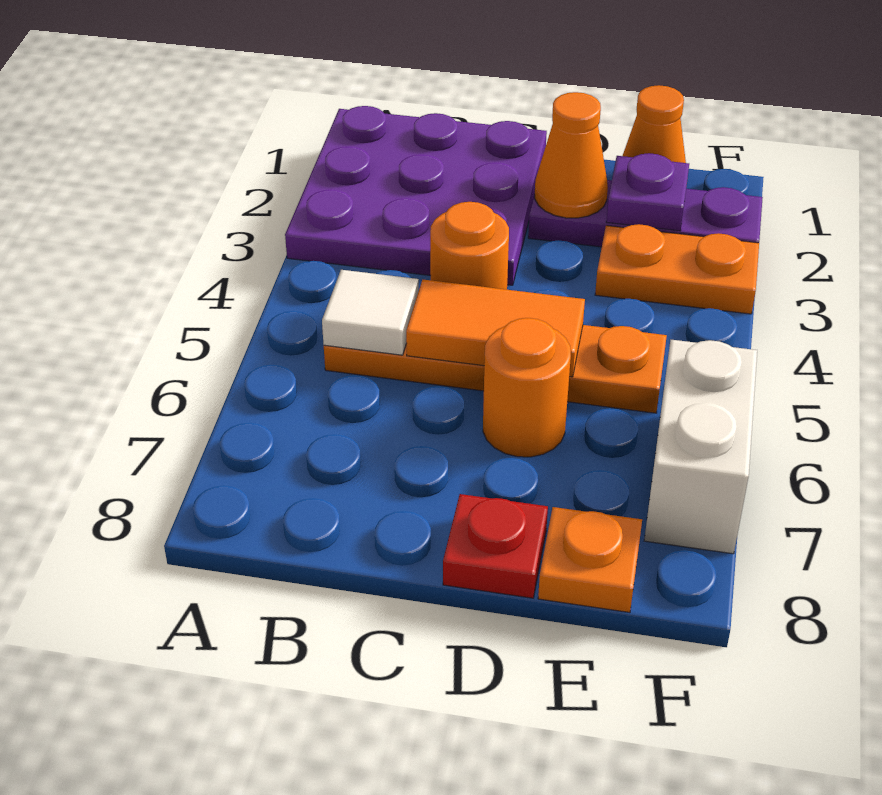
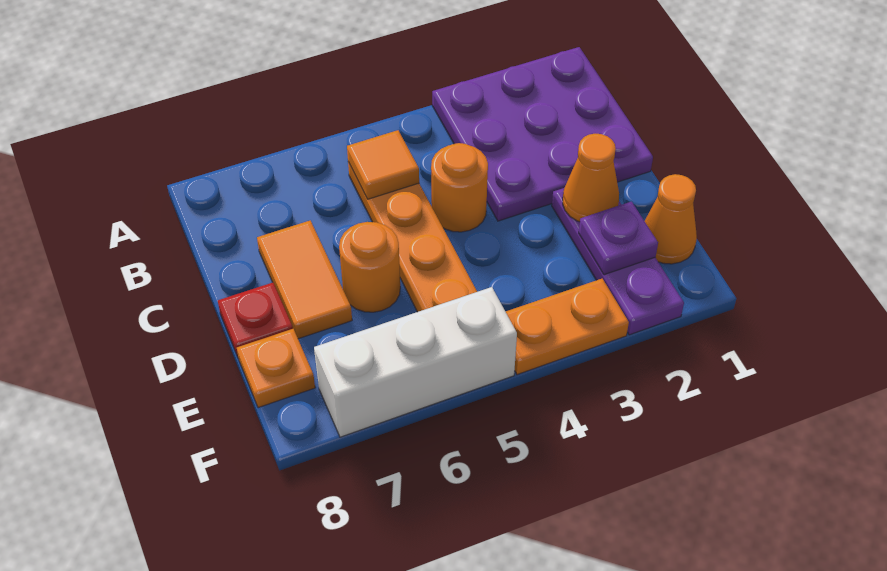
white 1x1 tile [322,270,419,355] -> orange 1x1 tile [347,130,419,199]
orange 1x2 tile [406,280,585,377] -> orange 1x2 tile moved to [257,221,352,339]
orange 1x2 plate [595,224,759,314] -> orange 1x2 plate turned to [506,279,629,375]
white 1x2 brick [644,340,757,554] -> white 1x3 brick [314,287,517,437]

